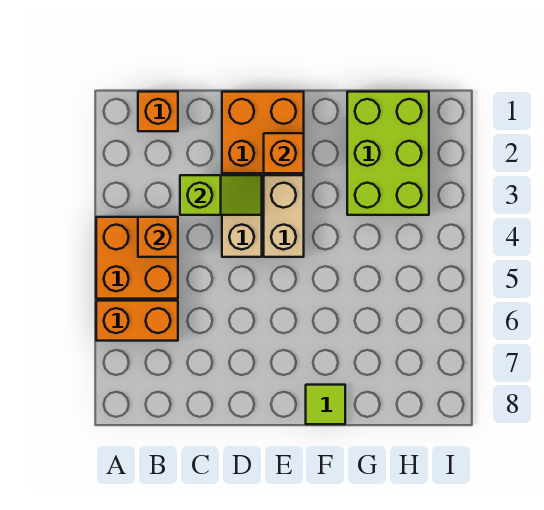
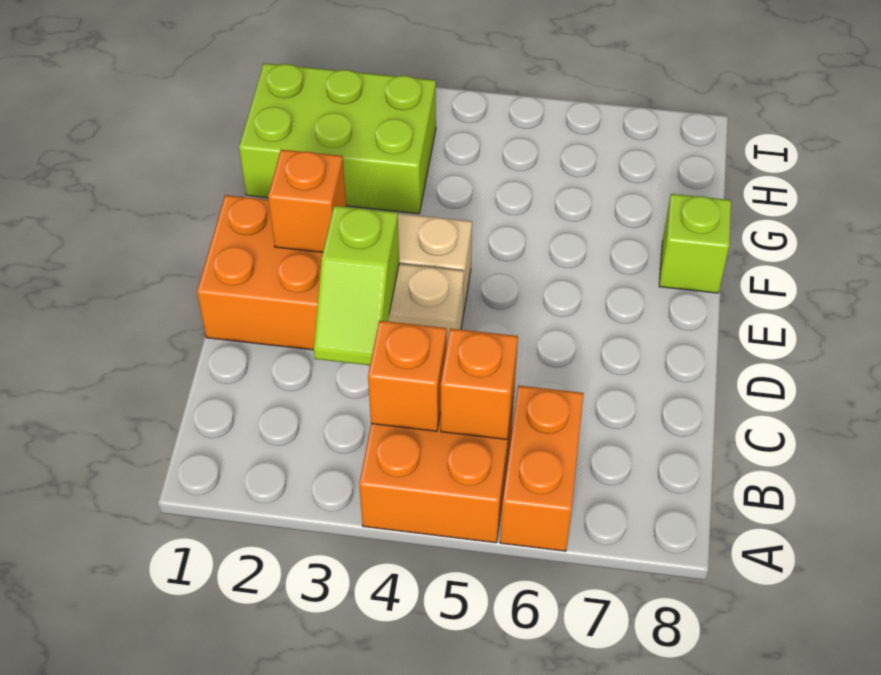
orange 1x1 brick [138,92,178,131] -> orange 1x1 brick moved to [441,328,518,440]
lime 1x2 slope [180,175,262,215] -> lime 1x2 slope turned to [314,206,399,365]
lime 1x1 tile [306,385,345,424] -> lime 1x1 brick [659,194,731,293]

